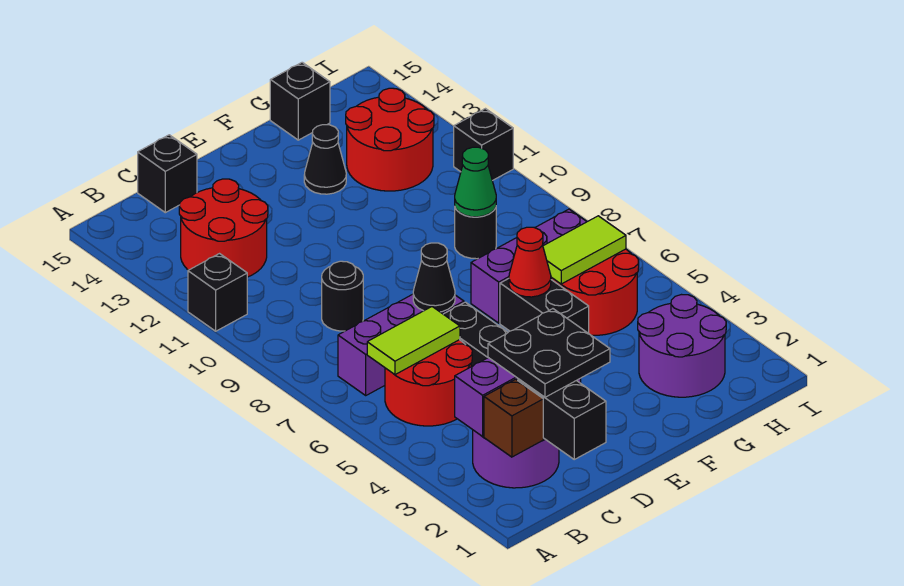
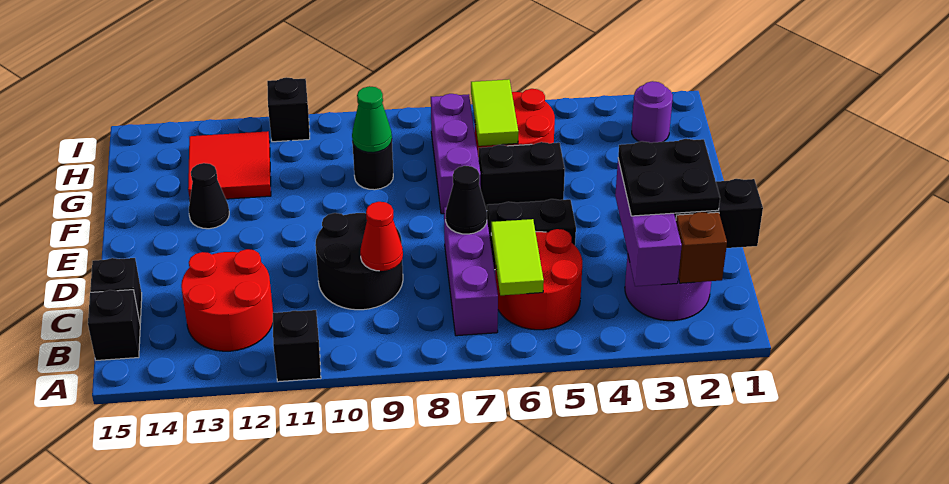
black 1x1 round brick [322,261,363,331] -> black 2x2 round brick [315,213,403,310]
red 1x1 cone [509,227,551,297] -> red 1x1 cone moved to [360,202,403,271]
purple 2x2 round brick [638,295,726,397] -> purple 1x1 round brick [632,81,673,143]
red 2x2 round brick [346,88,434,191] -> red 2x2 tile [188,131,271,199]
black 1x1 brick [270,62,330,140] -> black 1x1 brick moved to [88,290,140,360]

